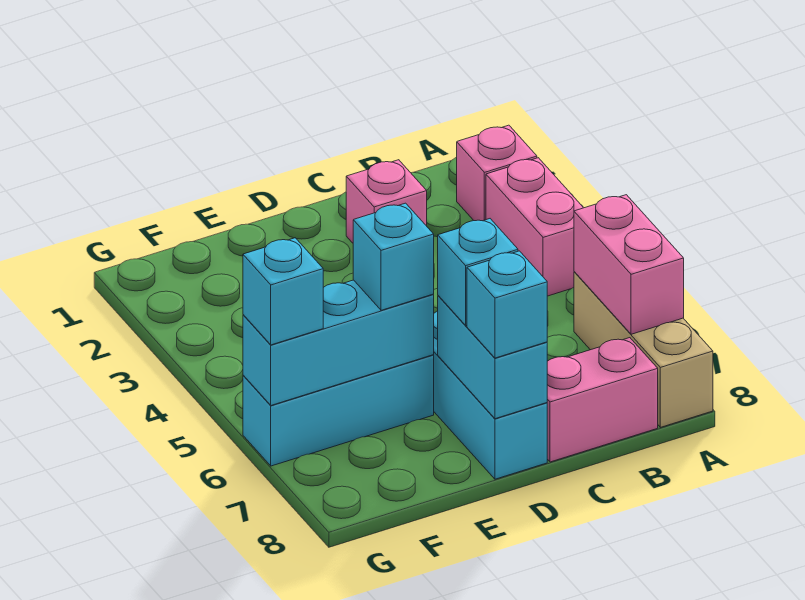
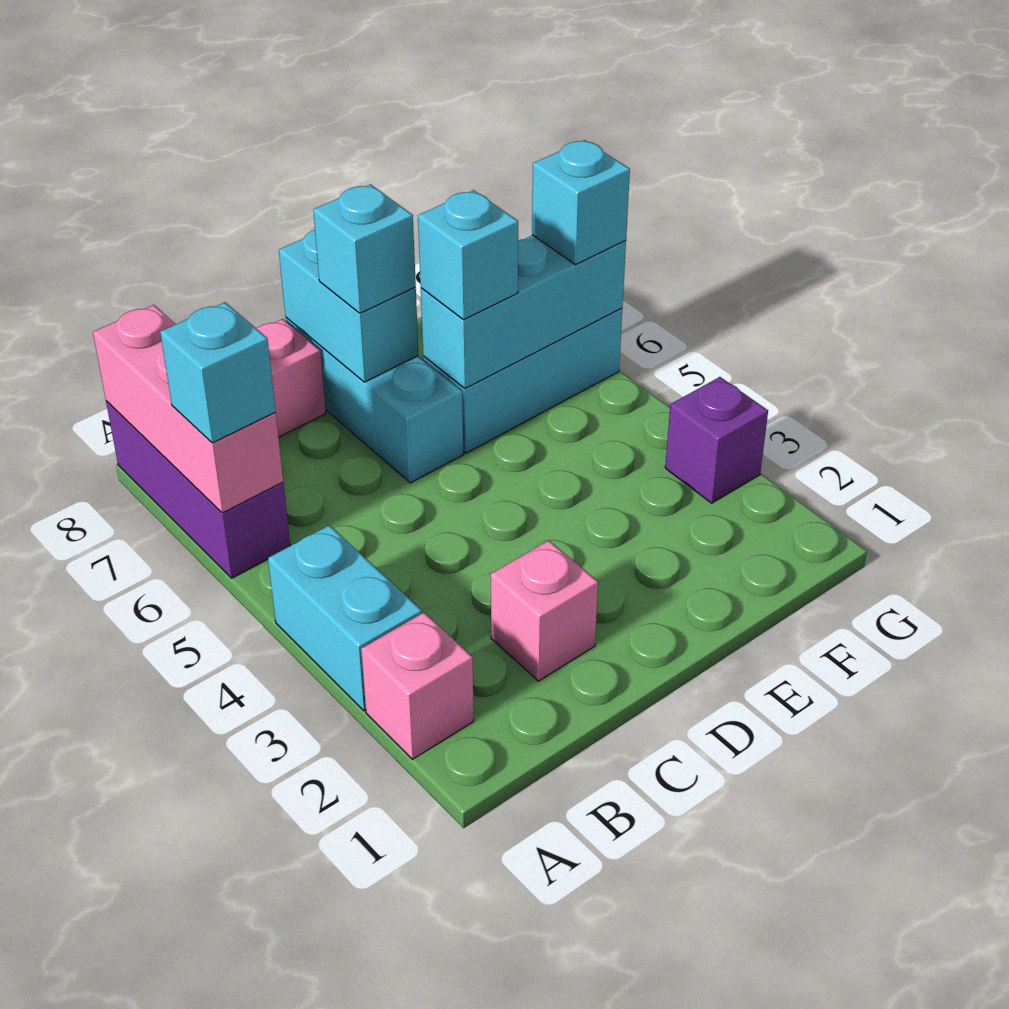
pink 1x2 brick [486,158,583,296] -> cyan 1x2 brick [268,525,422,711]
tan 1x3 brick [574,272,713,427] -> purple 1x3 brick [106,401,290,578]
pink 1x2 brick [574,195,684,334] -> pink 1x3 brick [93,305,283,513]
cyan 1x1 brick [467,251,547,358] -> cyan 1x1 brick moved to [160,302,276,443]
none -> purple 1x1 brick [665,377,768,503]

